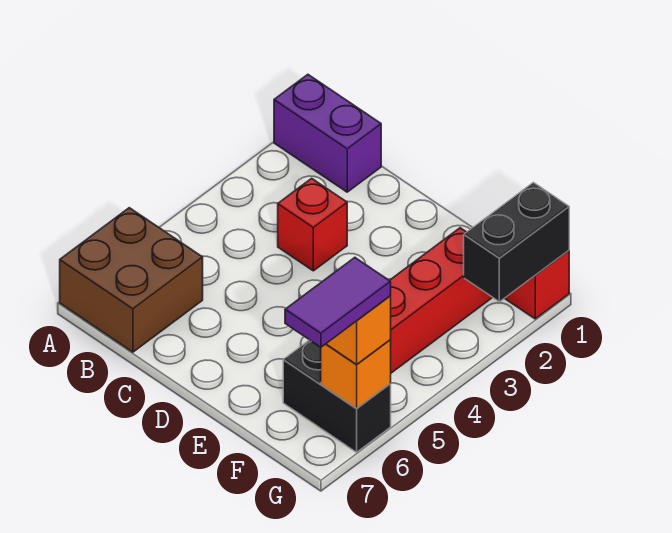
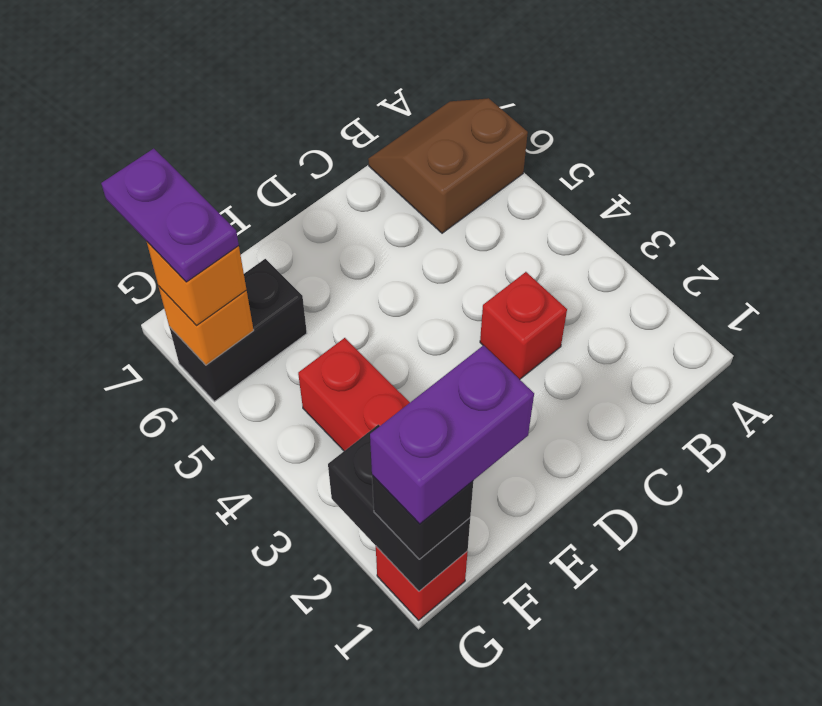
purple 1x2 brick [274,74,381,192] -> purple 1x2 brick moved to [370,345,534,524]
brown 2x2 brick [60,208,203,352] -> brown 2x2 slope [368,98,528,233]
none -> black 1x1 brick [372,475,473,559]
purple 1x2 tile [285,257,391,347] -> purple 1x2 plate [101,149,239,282]

